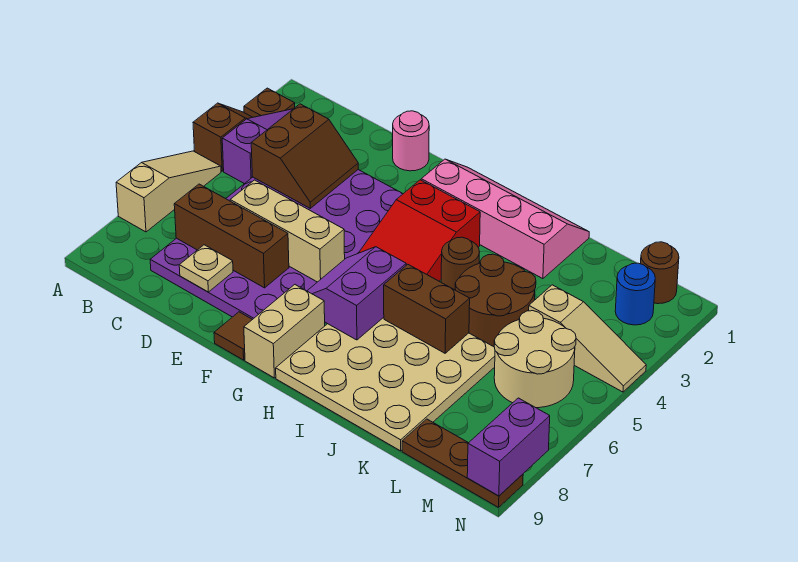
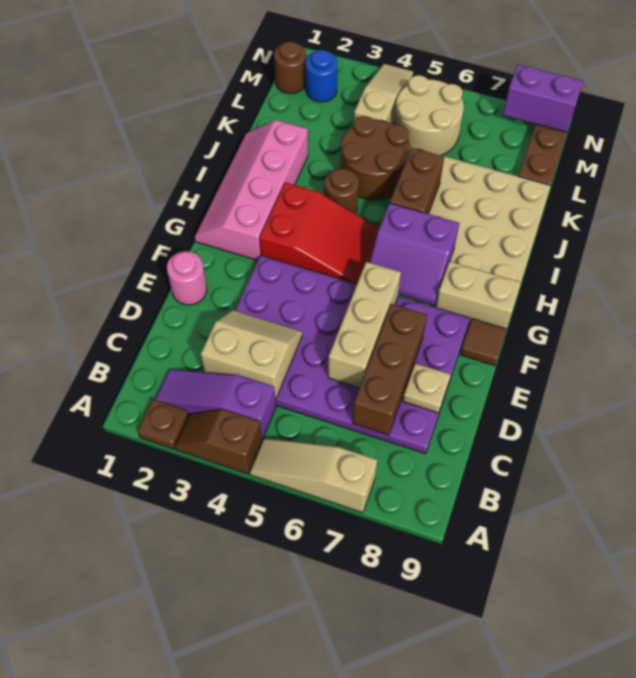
brown 2x2 slope [251,104,358,208] -> tan 2x2 slope [201,310,302,399]

